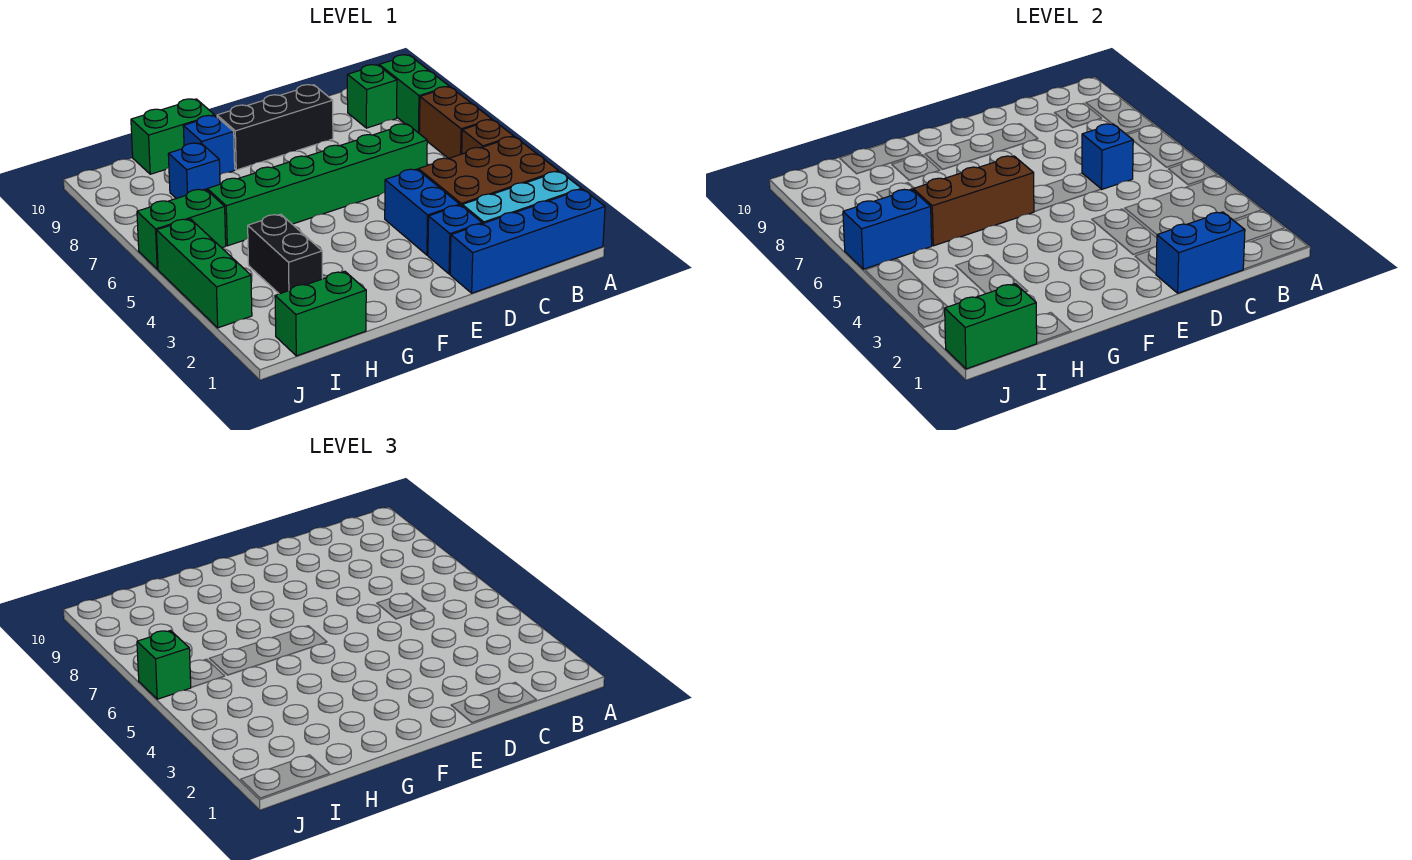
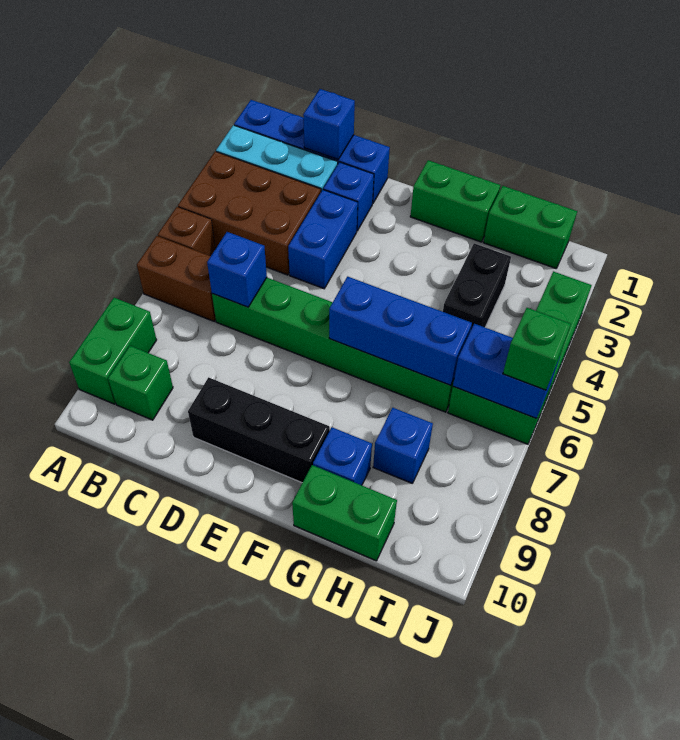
brown 1x2 brick [419,87,492,159] -> brown 1x2 brick turned to [137,236,216,321]
blue 1x2 brick [1156,212,1245,293] -> blue 1x1 brick [303,89,355,160]
brown 1x3 brick [913,156,1034,246] -> blue 1x3 brick [329,277,472,385]
green 1x2 brick [945,284,1037,369] -> green 1x2 brick moved to [410,160,500,242]

